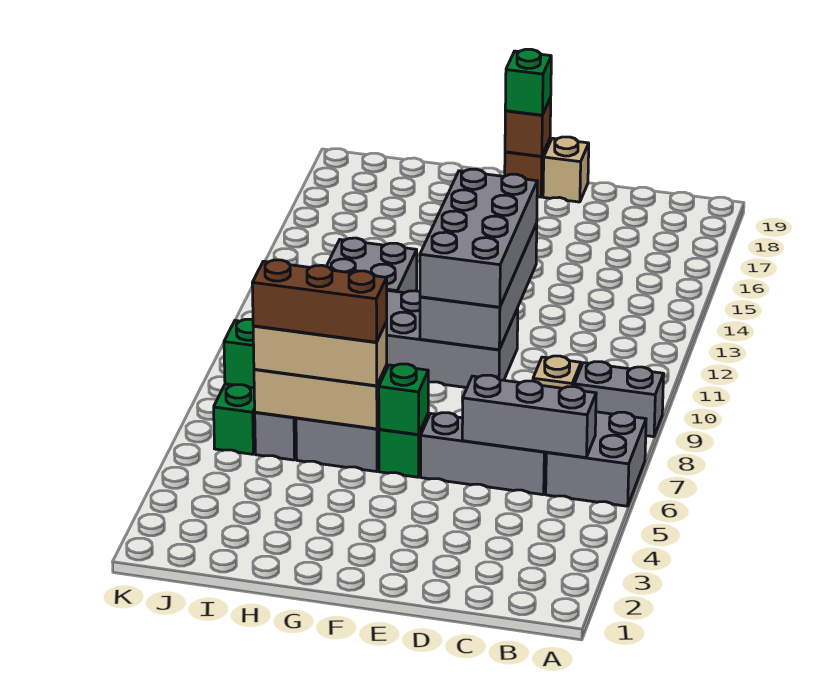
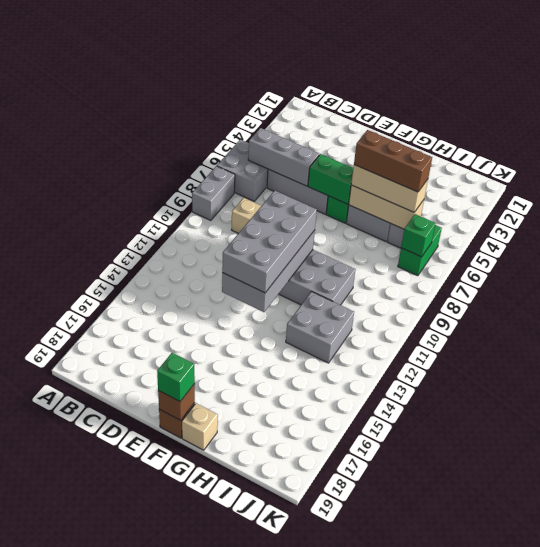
grey 1x2 brick [574,362,664,437] -> grey 1x2 brick turned to [192,166,235,221]
tan 1x1 brick [543,137,589,202] -> tan 1x1 brick moved to [182,403,218,450]
green 1x1 brick [379,364,428,435] -> green 1x2 brick [308,154,353,204]

